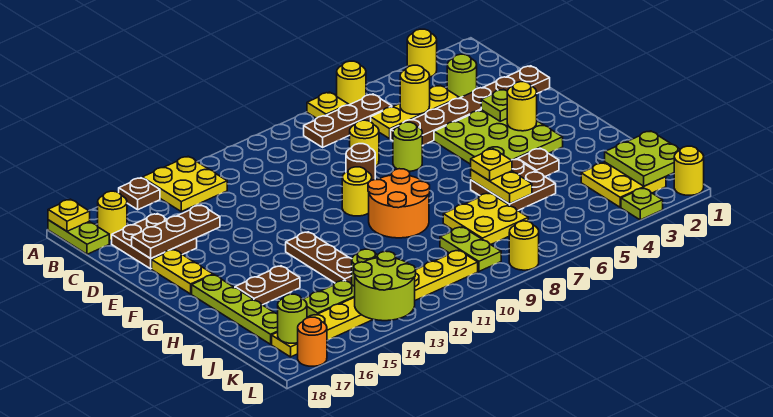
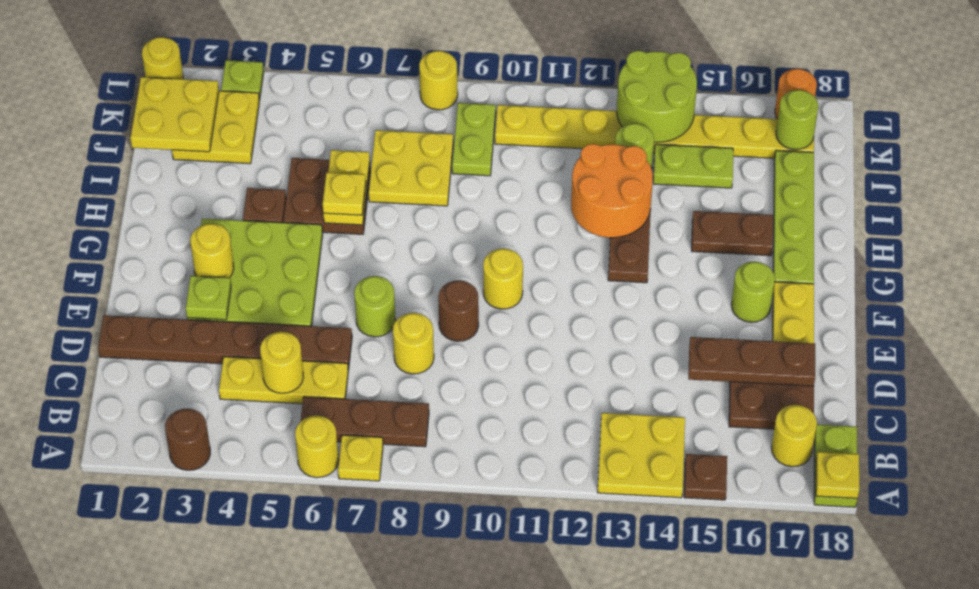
yellow 1x1 round brick [407,29,437,77] -> brown 1x1 round brick [165,408,210,470]
lime 1x1 round brick [447,54,477,98] -> lime 1x1 round brick moved to [731,261,775,322]
orange 2x2 round brick [368,169,430,238] -> orange 2x2 round brick moved to [571,144,653,238]
lime 2x2 plate [605,131,680,186] -> yellow 2x2 plate [130,77,219,152]

